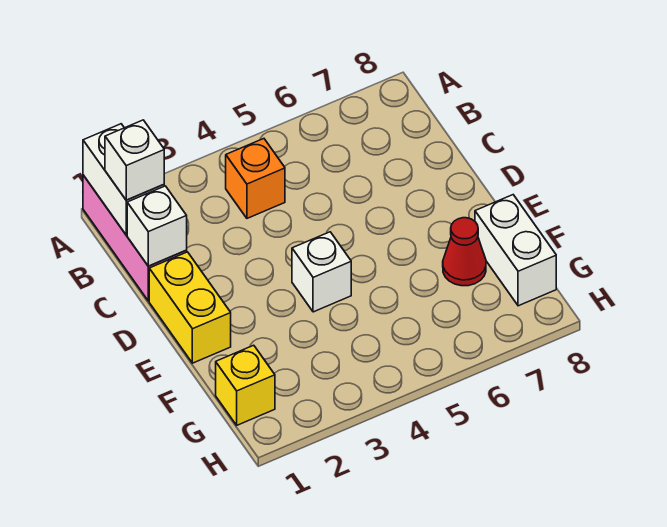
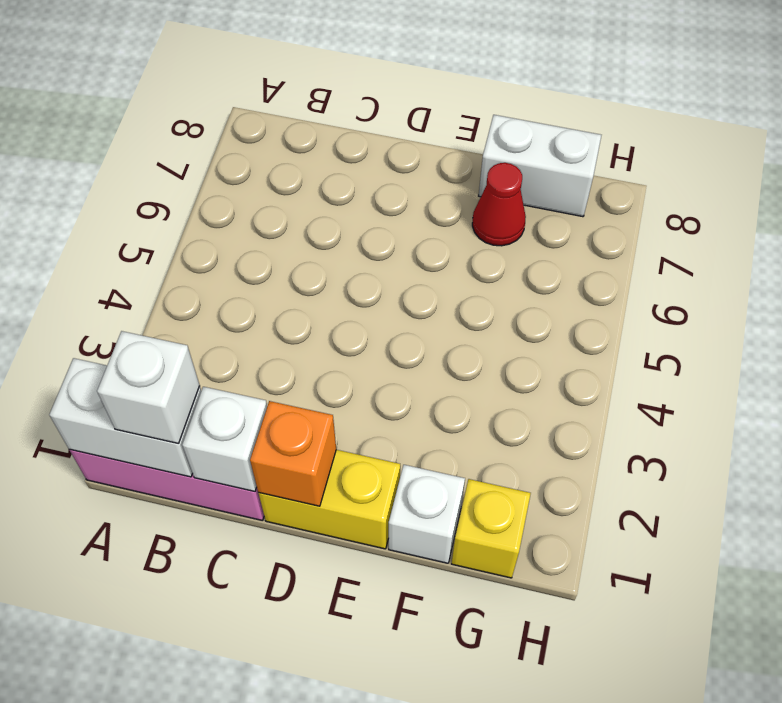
orange 1x1 brick [226,139,285,218] -> orange 1x1 brick moved to [250,401,336,506]
white 1x1 brick [292,232,351,312] -> white 1x1 brick moved to [389,465,465,563]

